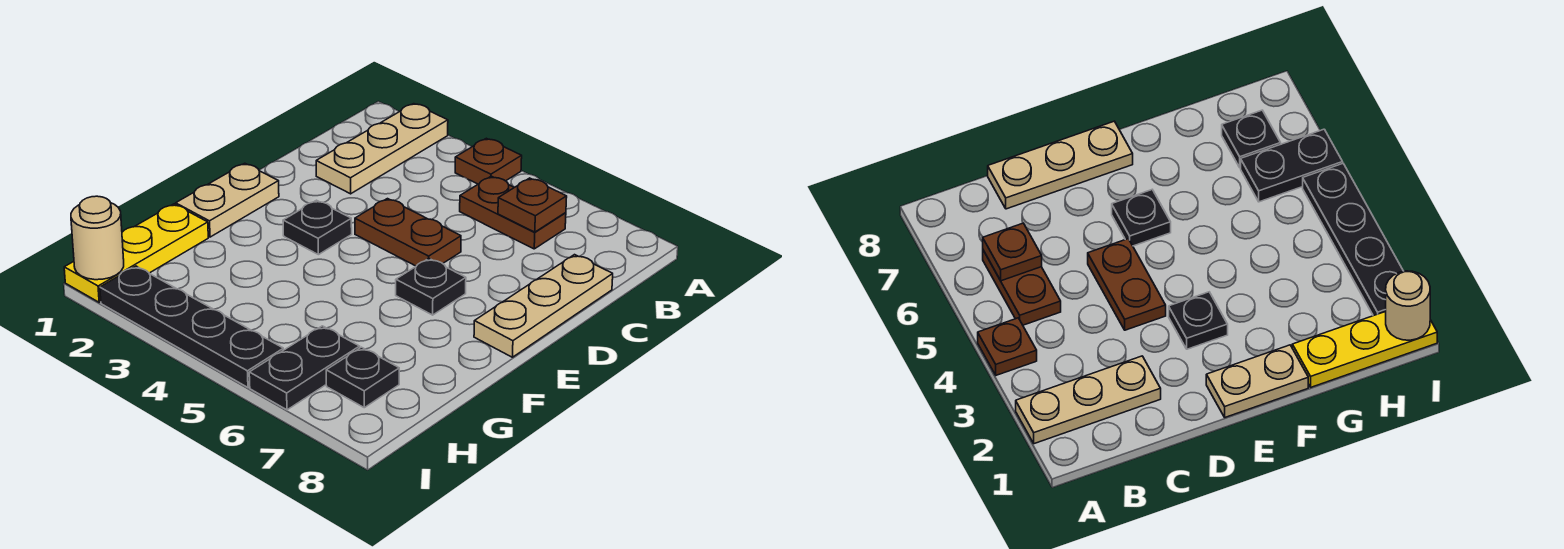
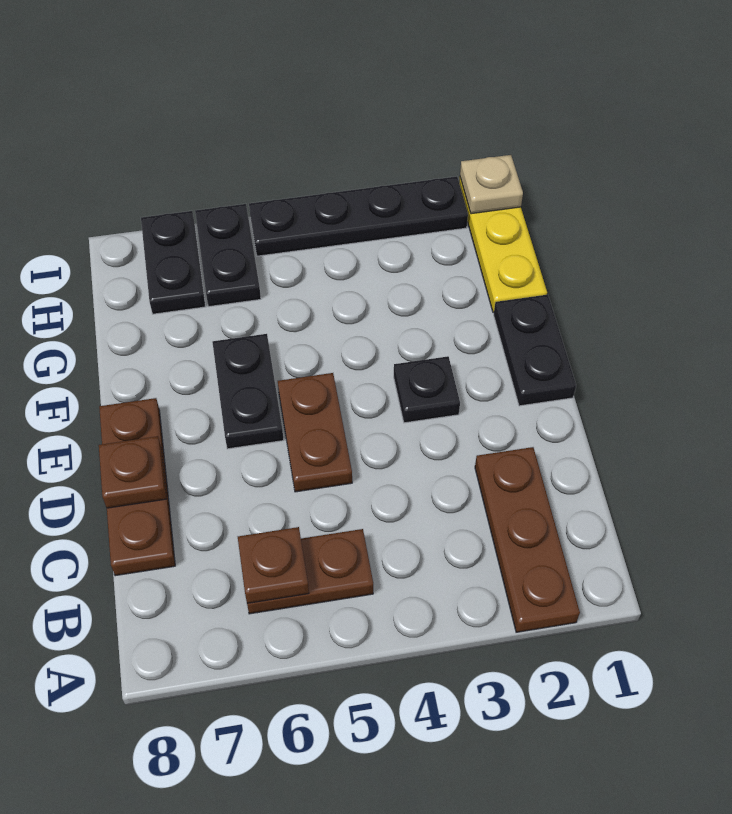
tan 1x3 plate [316,104,448,194] -> brown 1x3 plate [475,447,580,632]
brown 1x1 plate [455,138,522,184] -> brown 1x1 plate moved to [99,436,166,508]
tan 1x3 plate [474,255,613,357] -> brown 1x3 plate [99,398,175,576]
brown 1x2 plate [355,199,461,266] -> brown 1x2 plate turned to [278,373,352,492]
tan 1x2 plate [176,163,279,237] -> black 1x2 plate [494,295,576,406]
black 1x1 plate [396,259,466,315] -> black 1x2 plate [212,334,284,449]
black 1x1 plate [326,347,399,408] -> black 1x2 plate [141,211,206,314]
tan 1x1 round brick [71,196,124,280] -> tan 1x1 plate [460,155,523,214]

